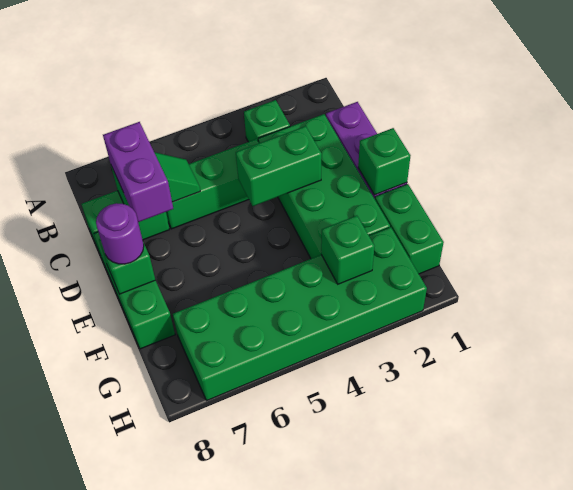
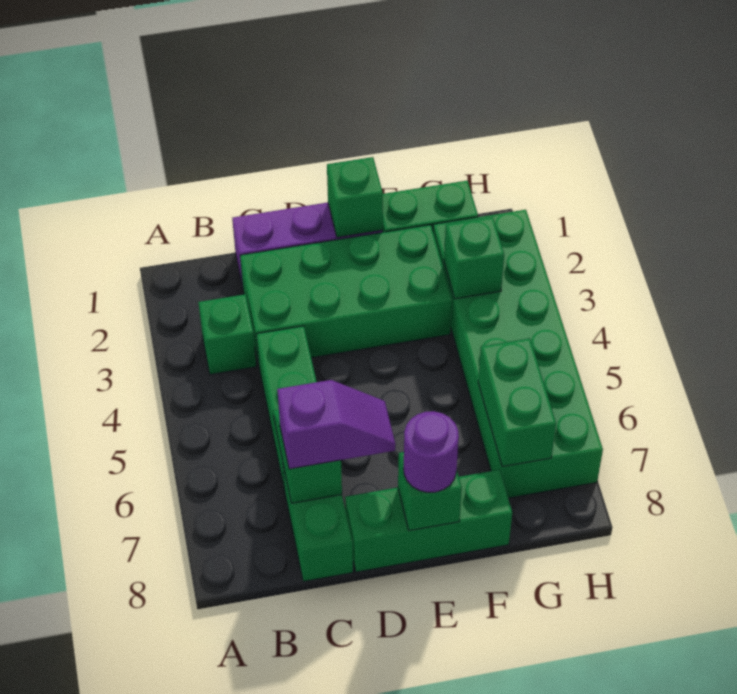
purple 1x2 brick [103,122,173,222] -> purple 1x2 slope [277,380,396,469]
green 1x2 brick [236,126,322,206] -> green 1x2 brick moved to [478,338,556,467]

